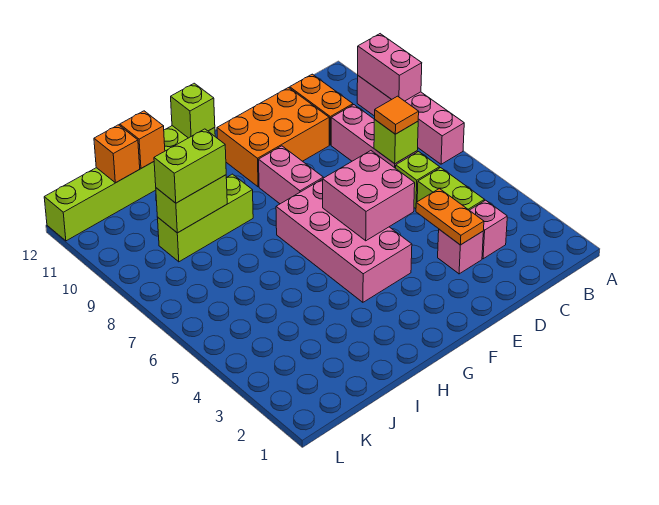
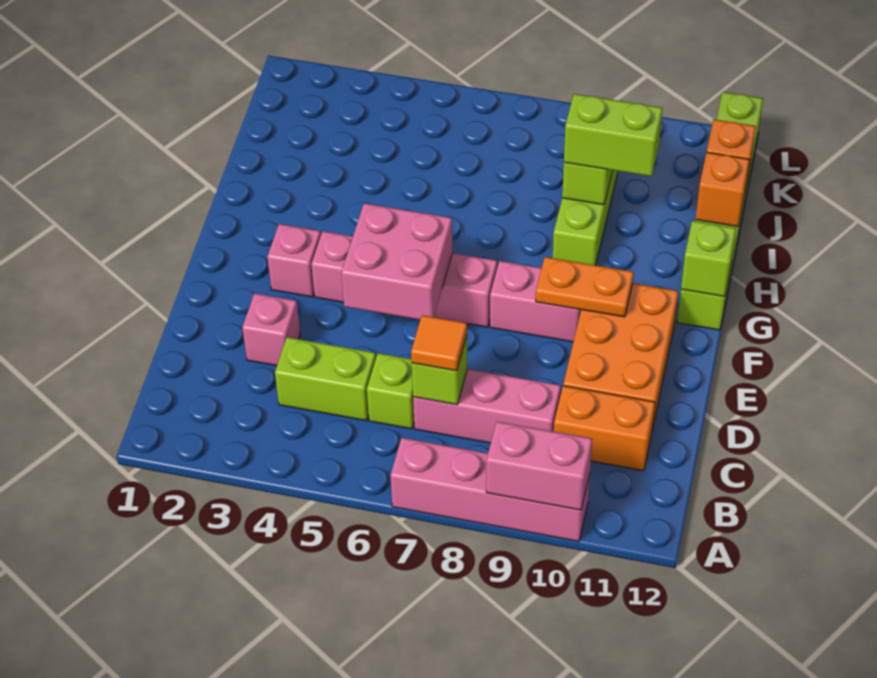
pink 1x1 brick [469,200,507,259] -> pink 1x1 brick moved to [267,224,321,297]
orange 1x2 plate [416,189,484,245] -> orange 1x2 plate moved to [536,257,634,317]
pink 2x4 brick [276,179,412,302] -> pink 1x4 brick [311,231,497,327]
lime 1x2 brick [154,129,226,203] -> lime 1x2 brick turned to [564,94,662,176]

